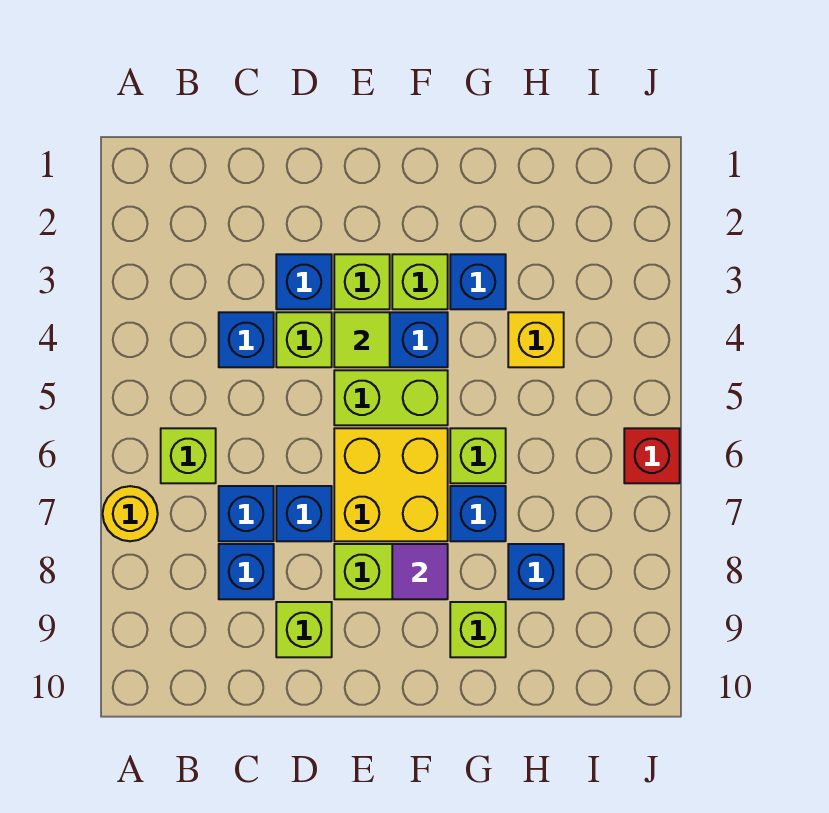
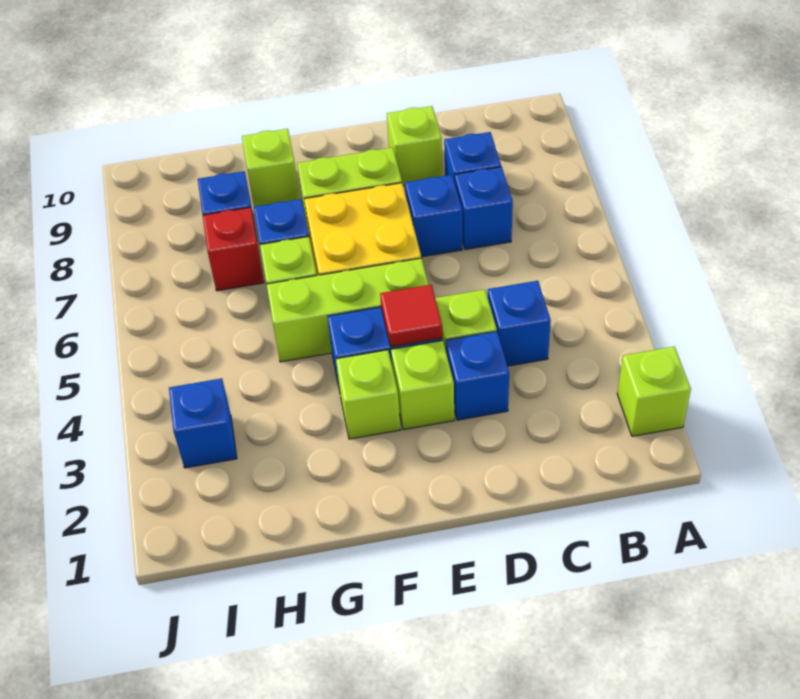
yellow 1x1 round brick [103,486,158,541] -> none
lime 1x1 brick [161,428,216,483] -> lime 1x1 brick moved to [617,347,691,436]
lime 1x1 tile [334,312,390,367] -> red 1x1 tile [380,285,442,347]
lime 1x2 brick [334,370,448,425] -> lime 1x3 brick [267,258,429,362]
purple 1x1 tile [392,544,448,599] -> none
blue 1x1 brick [450,254,506,309] -> blue 1x1 brick moved to [169,378,237,468]
yellow 1x1 brick [508,312,564,367] -> none
red 1x1 brick [624,428,680,483] -> red 1x1 brick moved to [203,207,264,291]

